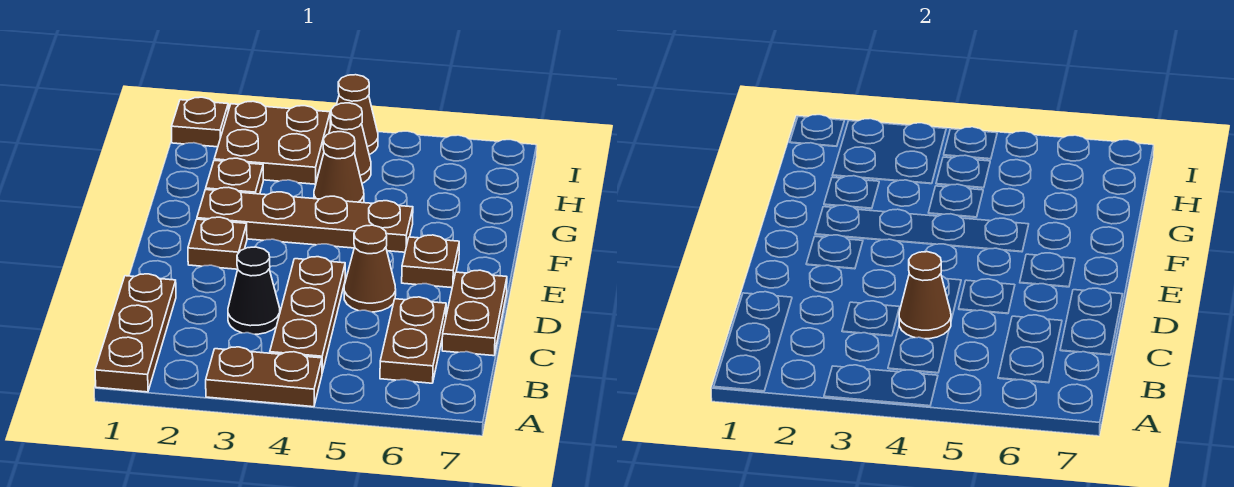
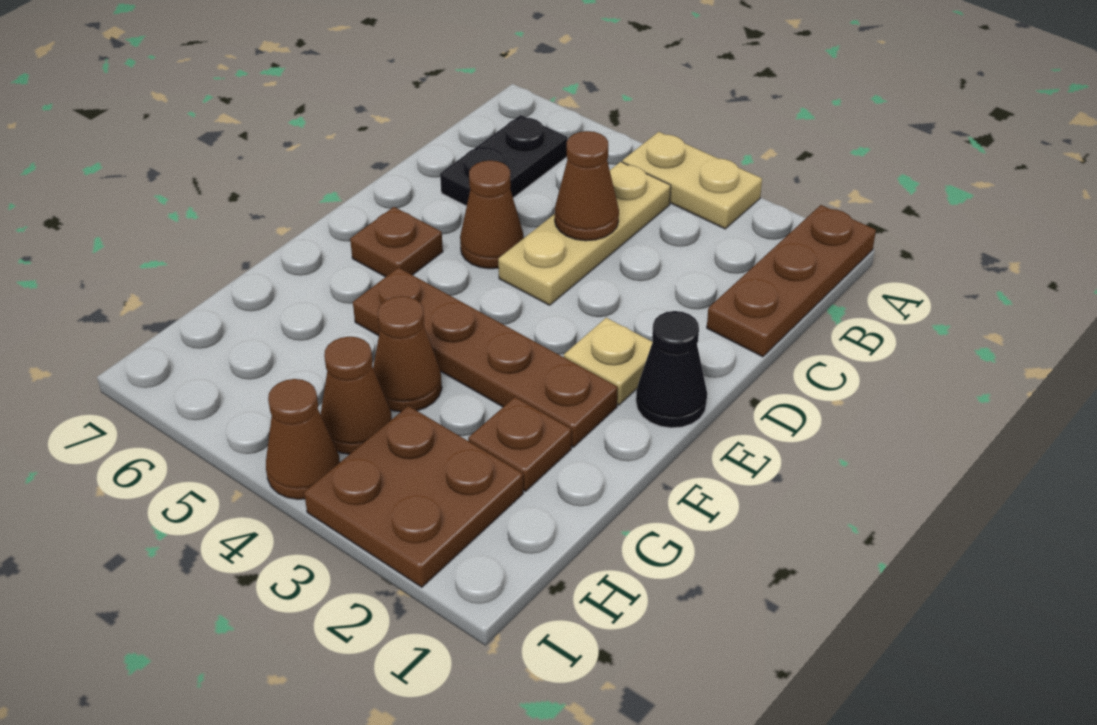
brown 1x2 plate [206,347,322,407] -> tan 1x2 plate [622,132,762,229]
brown 1x3 plate [270,257,345,372] -> tan 1x3 plate [498,162,671,305]
brown 1x2 plate [380,297,446,383] -> black 1x2 plate [440,115,567,206]
black 1x1 cone [228,247,280,334] -> black 1x1 cone moved to [636,311,707,428]
brown 1x2 plate [442,270,507,356] -> none
brown 1x1 plate [188,217,247,269] -> tan 1x1 plate [564,318,652,405]
brown 1x1 plate [172,97,228,147] -> none

